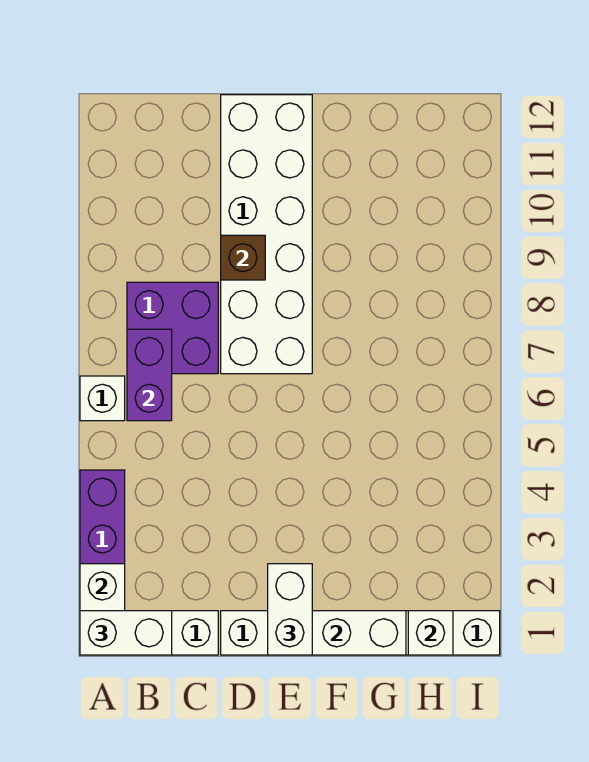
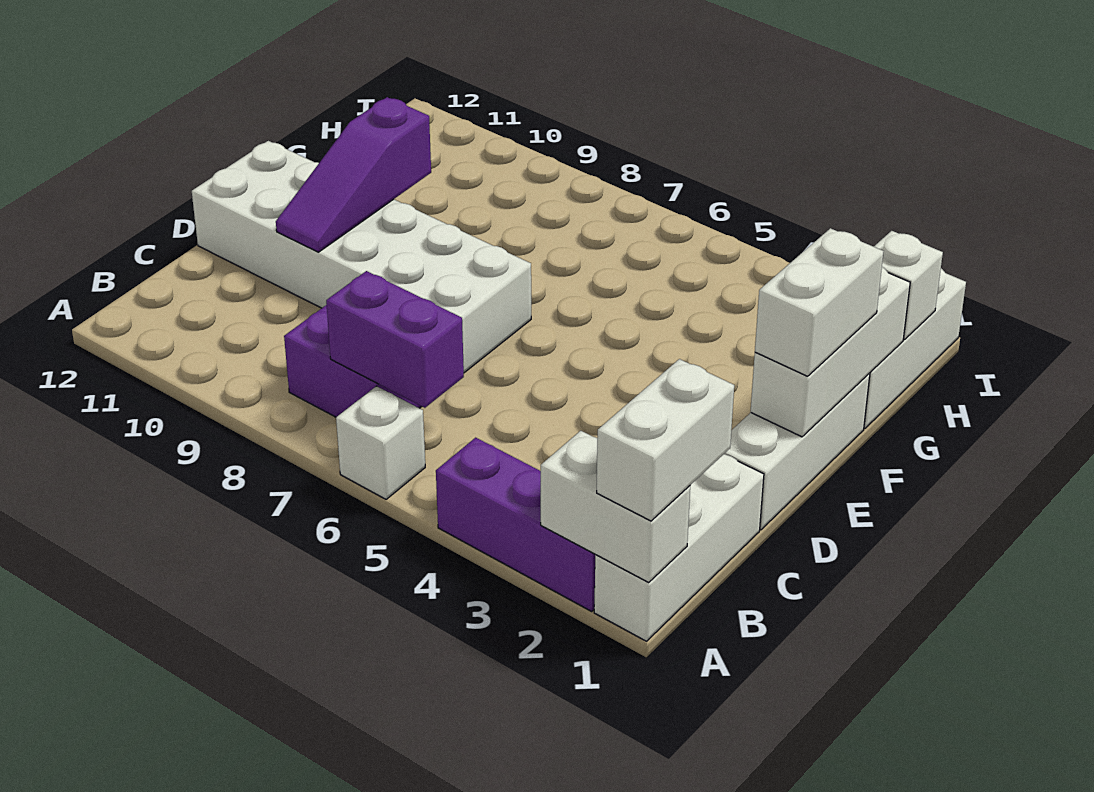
brown 1x1 brick [221,235,265,280] -> none
none -> purple 1x3 slope [276,97,431,252]
white 1x2 brick [268,564,312,655] -> white 1x2 brick turned to [755,228,884,376]

